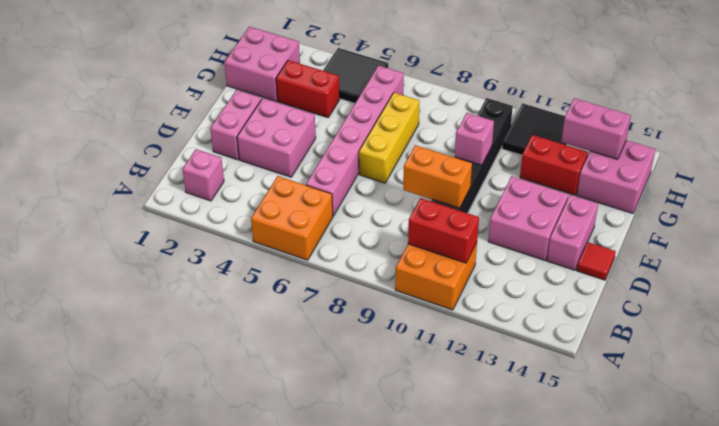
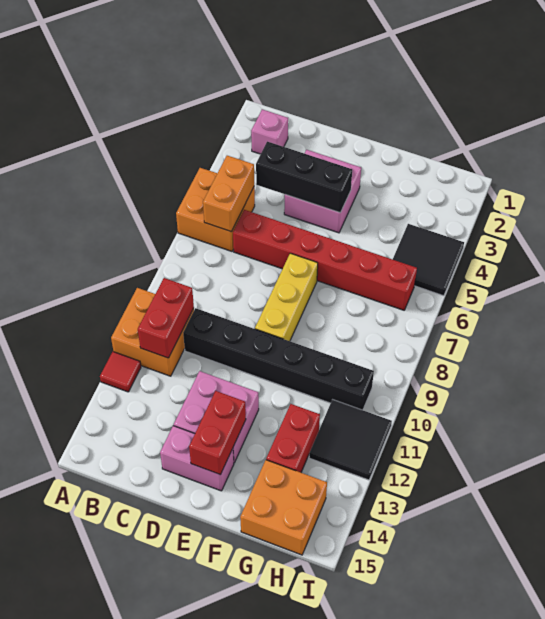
none -> black 1x3 brick [256,142,352,213]
pink 1x6 brick [306,66,404,216] -> red 1x6 brick [233,210,417,310]
pink 1x2 brick [210,90,262,160] -> none
orange 1x2 brick [403,145,472,208] -> orange 1x2 brick moved to [203,156,254,232]
red 1x1 tile [577,242,616,280] -> red 1x1 tile moved to [100,352,141,392]
yellow 1x3 brick [359,93,419,183] -> yellow 1x3 brick turned to [255,253,318,341]
pink 1x1 brick [455,113,494,165] -> none
pink 2x2 brick [224,27,300,101] -> none
red 1x2 brick [276,60,340,118] -> red 1x2 brick moved to [189,391,246,475]
pink 2x2 brick [577,140,655,213] -> orange 2x2 brick [240,460,327,555]
pink 1x2 brick [561,98,631,159] -> none

